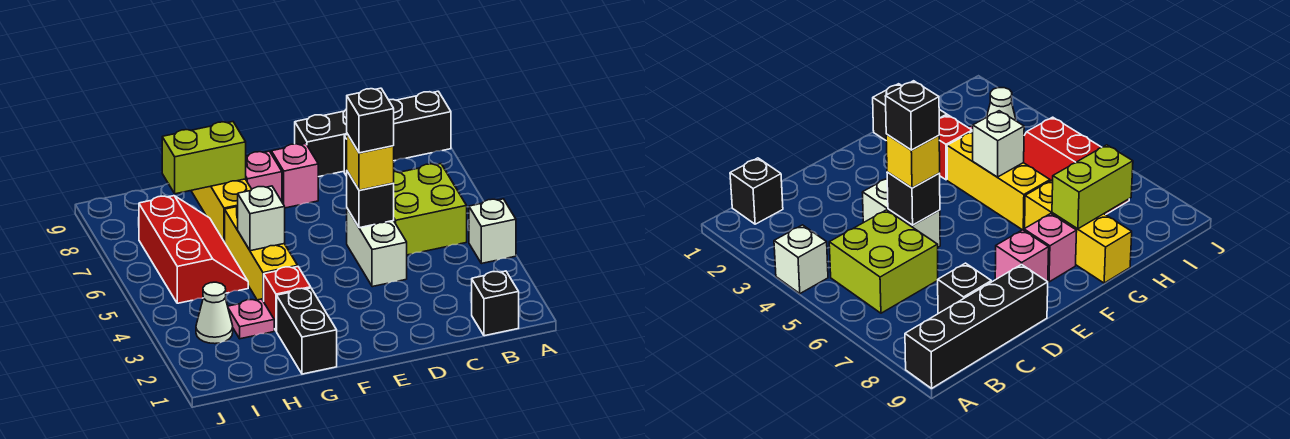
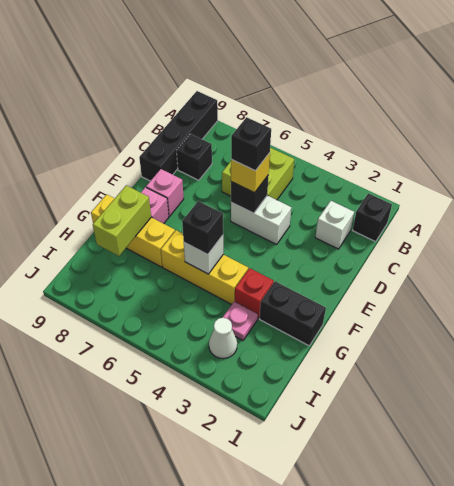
white 1x1 brick [469,199,516,264] -> white 1x1 brick moved to [315,201,354,249]
none -> black 1x1 brick [182,201,223,255]
red 2x3 slope [139,196,248,303] -> none

